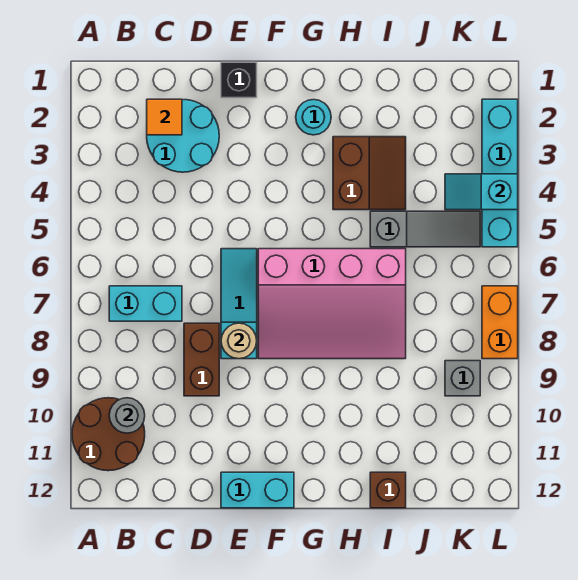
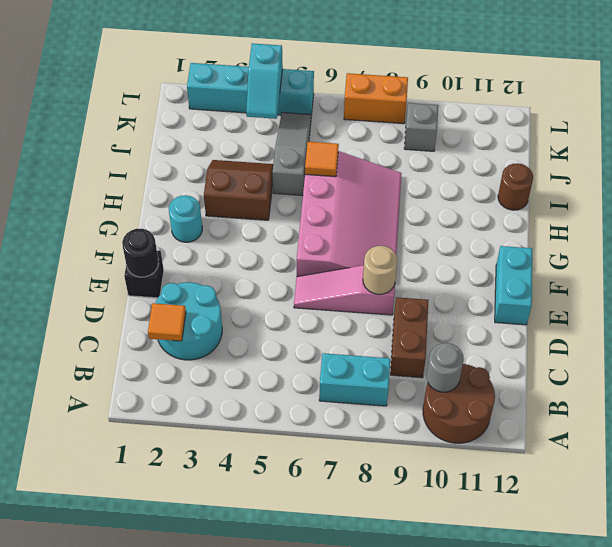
cyan 1x2 brick [109,286,182,321] -> cyan 1x2 brick turned to [319,353,390,406]
brown 1x2 brick [184,323,219,396] -> brown 1x2 brick turned to [390,297,429,378]
none -> black 1x1 round brick [122,229,159,277]
cyan 1x3 slope [221,249,257,359] -> pink 1x3 slope [294,265,395,315]
none -> orange 1x1 tile [305,142,339,177]
brown 1x1 brick [370,472,406,508] -> brown 1x1 round brick [498,163,533,210]

